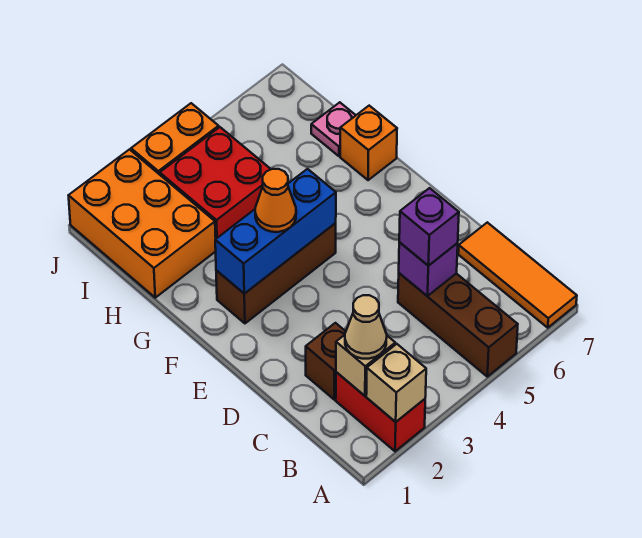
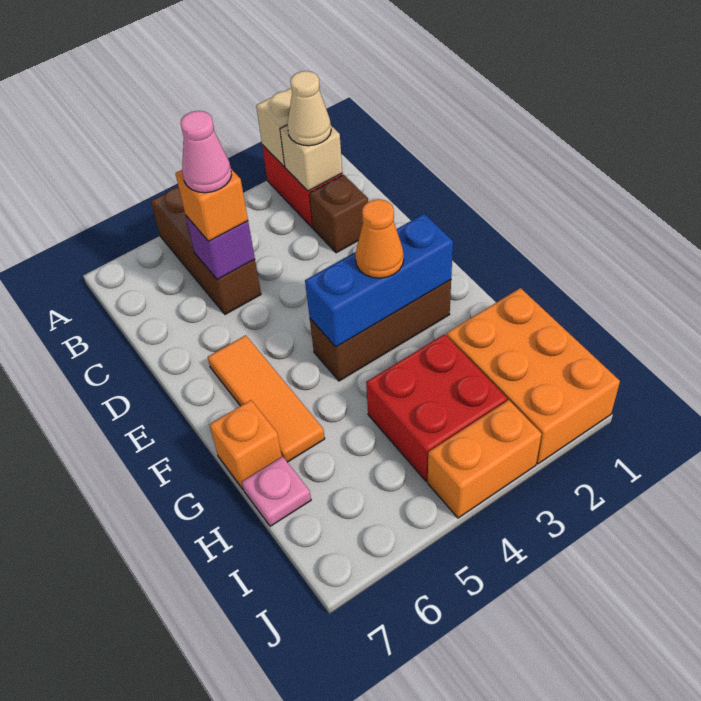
orange 1x3 tile [458,222,577,328] -> orange 1x3 tile moved to [208,335,325,462]
purple 1x1 brick [399,188,459,266] -> orange 1x1 brick [175,169,248,241]
none -> pink 1x1 cone [181,111,232,193]

